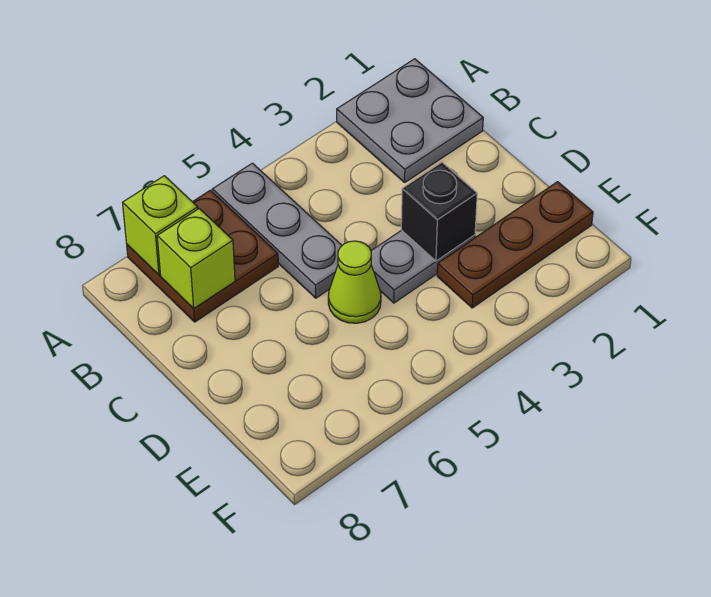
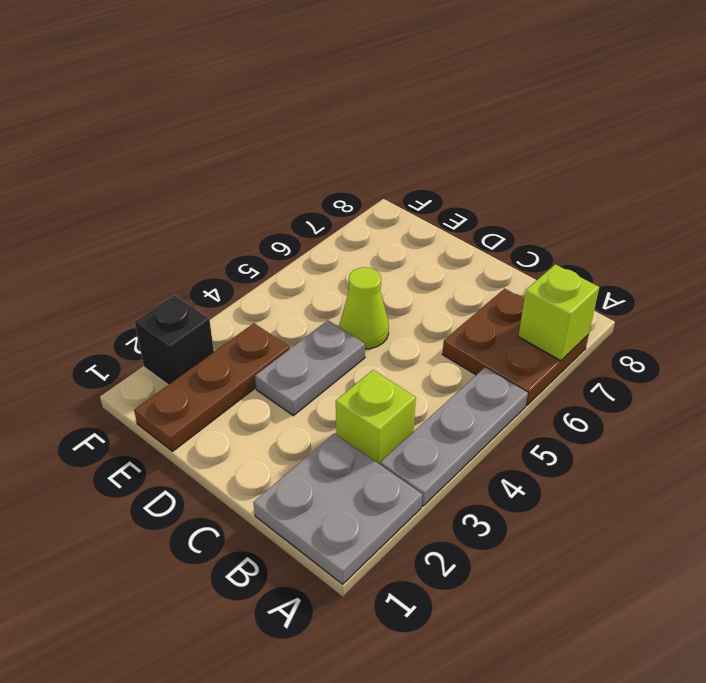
grey 1x3 plate [212,163,342,298] -> grey 1x3 plate turned to [380,367,528,506]
lime 1x1 brick [157,209,235,309] -> lime 1x1 brick moved to [336,370,416,464]
black 1x1 brick [401,162,477,261] -> black 1x1 brick moved to [135,295,214,385]

